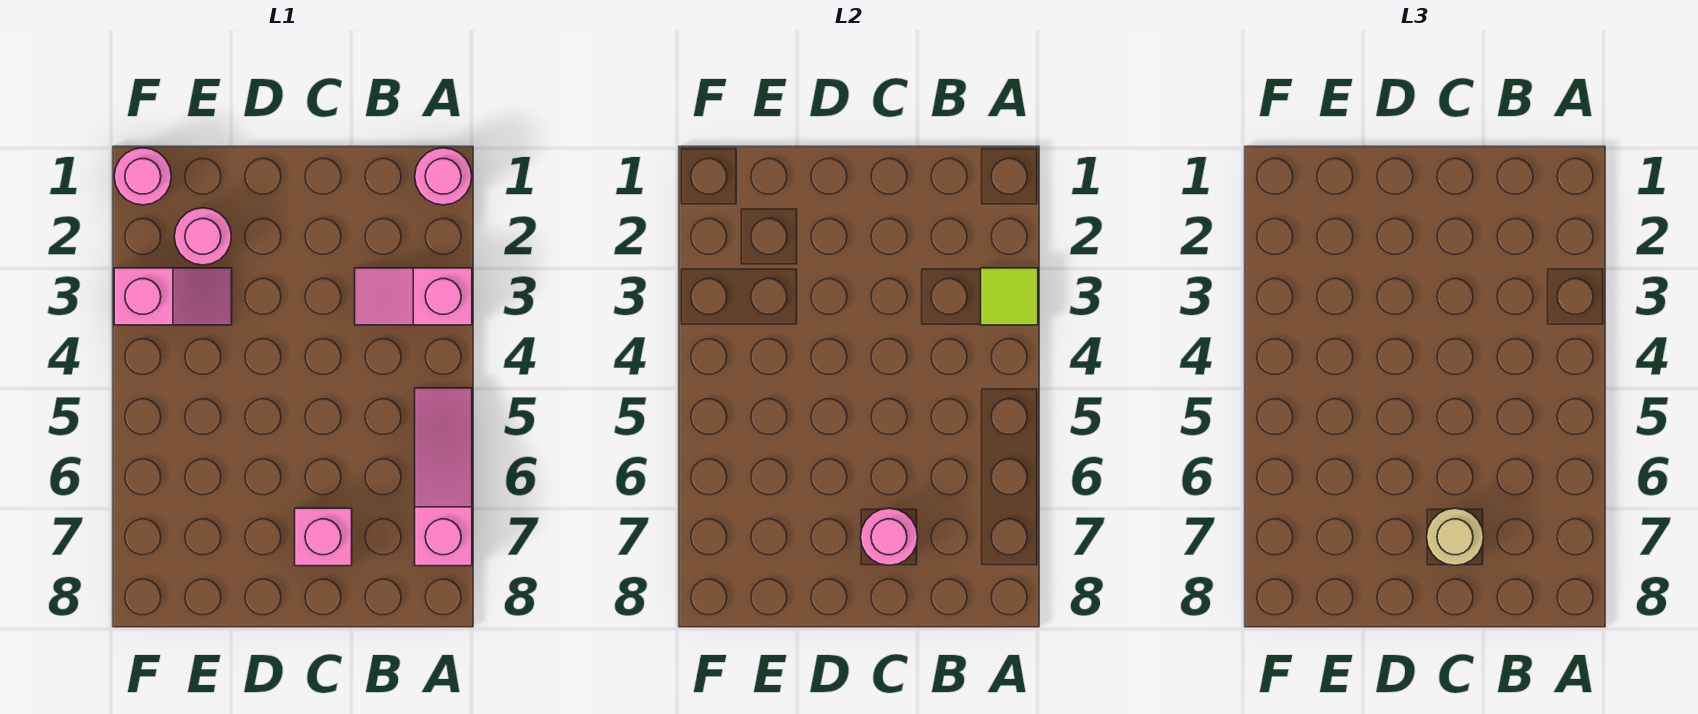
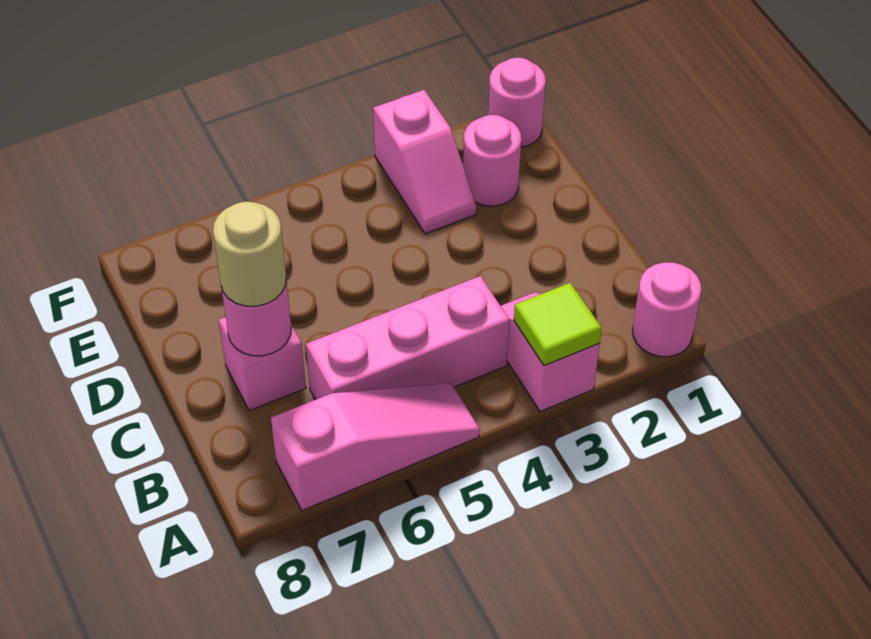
none -> pink 1x3 brick [306,276,509,400]

